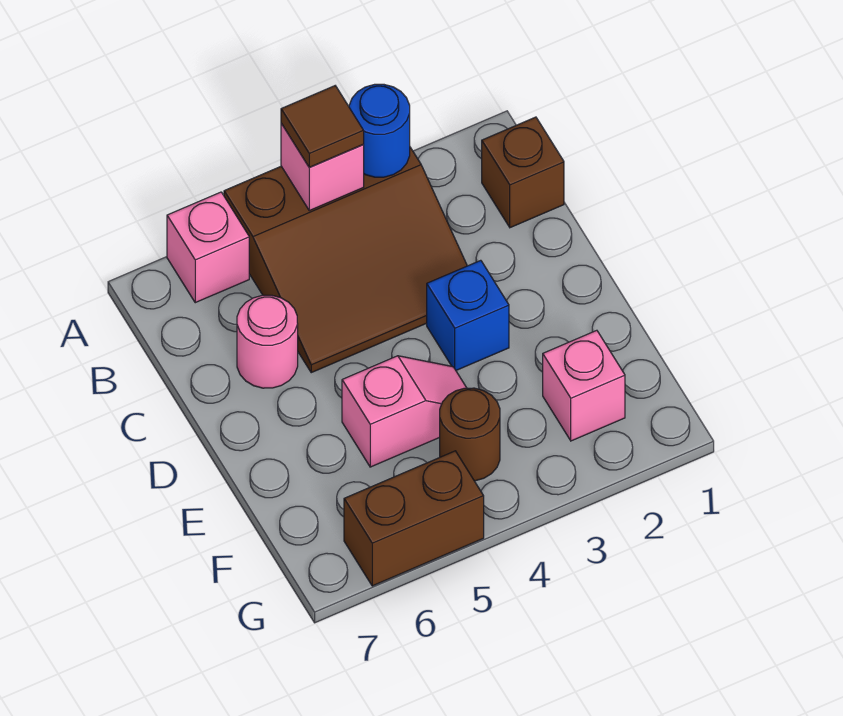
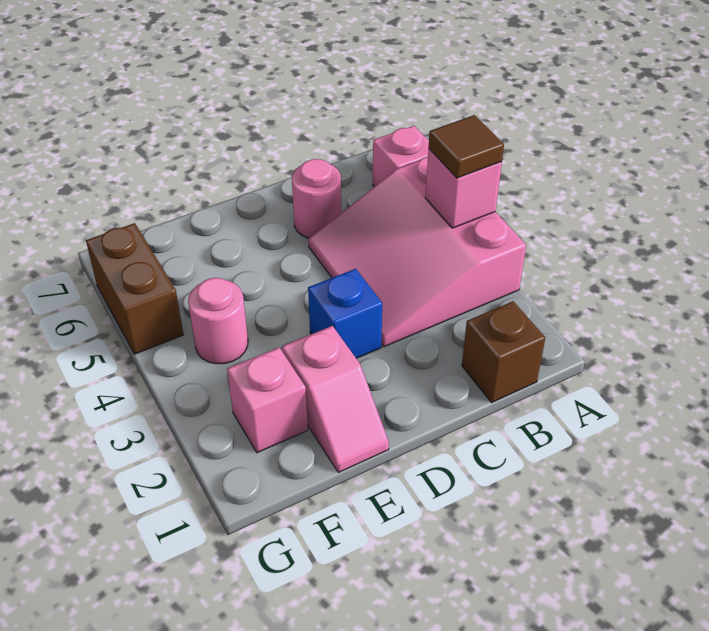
brown 3x3 slope [224,147,467,373] -> pink 3x3 slope [308,157,526,347]
blue 1x1 round brick [349,84,410,177] -> none
pink 1x2 slope [342,356,466,467] -> pink 1x2 slope moved to [282,326,389,472]
brown 1x1 round brick [440,388,500,481] -> pink 1x1 round brick [188,278,248,364]

